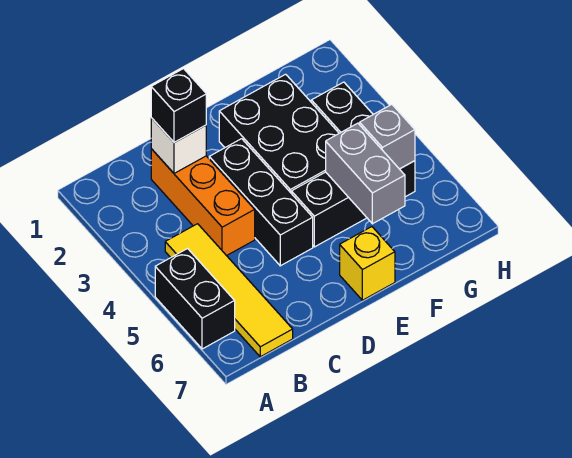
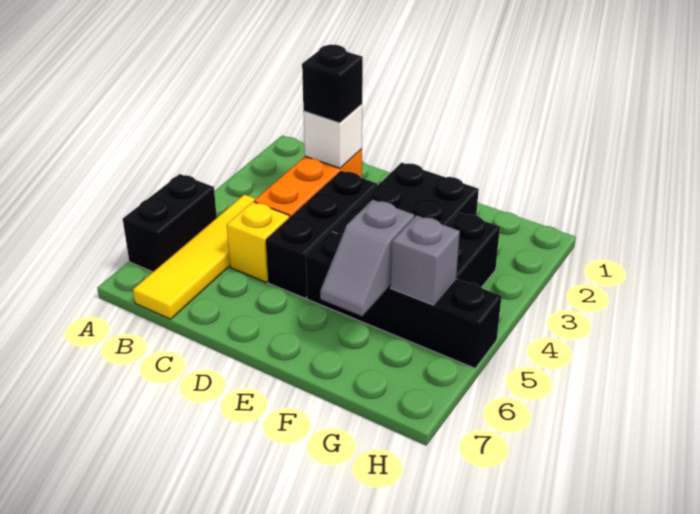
black 1x3 brick [291,161,415,247] -> black 1x4 brick [306,231,502,368]
yellow 1x1 brick [340,227,395,300] -> yellow 1x1 brick moved to [227,202,289,282]
grey 1x2 brick [326,123,405,224] -> grey 1x2 slope [320,200,414,316]

